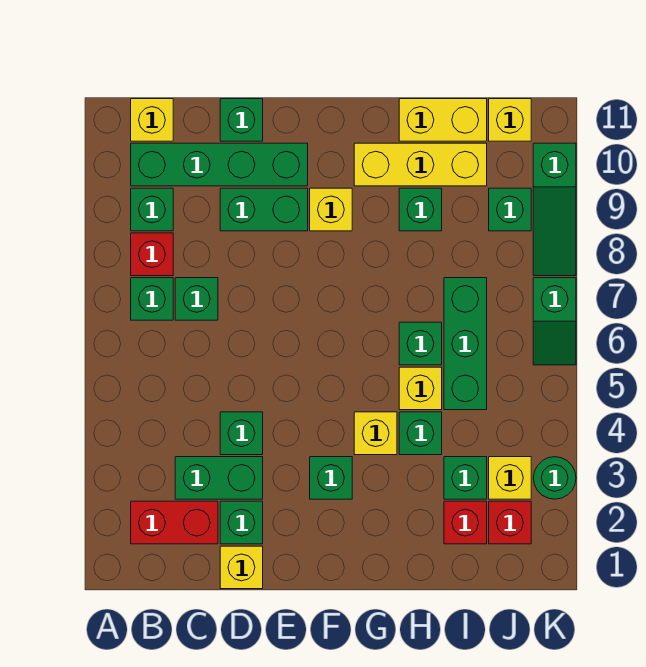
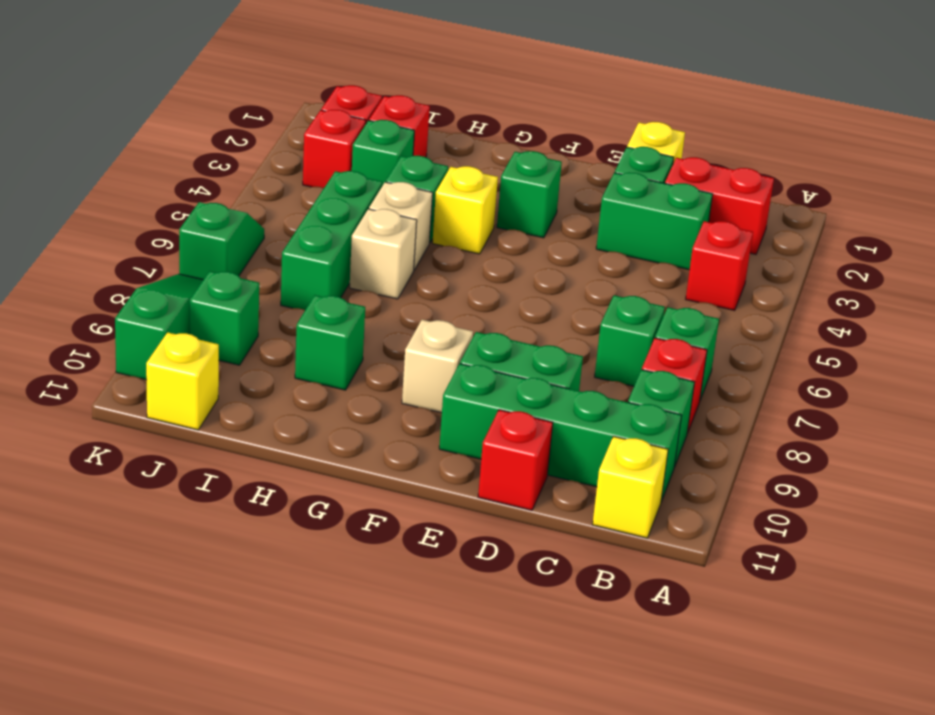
none -> red 1x1 brick [686,221,753,311]
green 1x1 brick [220,412,263,455] -> none
green 1x1 brick [220,99,263,141] -> red 1x1 brick [478,410,553,510]
yellow 1x1 brick [310,188,352,231] -> tan 1x1 brick [402,320,473,413]
yellow 1x3 brick [354,143,487,186] -> none
yellow 1x1 brick [399,367,442,410] -> tan 1x1 brick [369,182,433,270]
green 1x1 brick [399,322,442,365] -> tan 1x1 brick [350,209,417,299]
yellow 1x2 brick [399,99,487,141] -> none
yellow 1x1 brick [489,457,531,499] -> red 1x1 brick [303,110,366,188]
green 1x1 round brick [534,457,576,499] -> none

